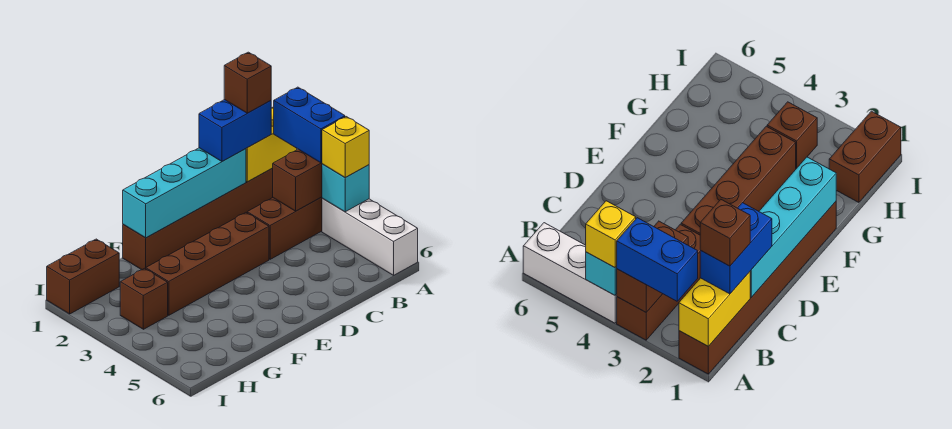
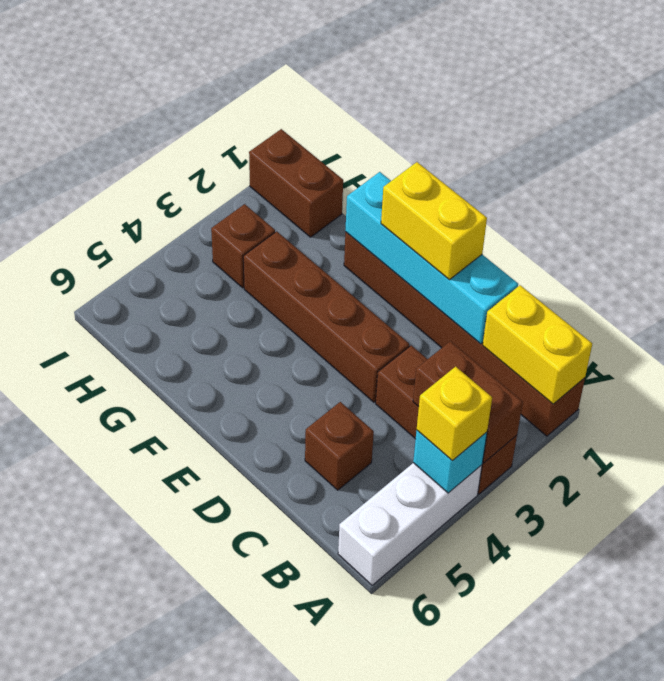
blue 1x2 brick [274,87,345,163] -> none
blue 1x2 brick [199,100,271,161] -> none
brown 1x1 brick [224,52,271,113] -> brown 1x1 brick moved to [305,402,374,490]
none -> yellow 1x2 brick [381,162,487,280]

